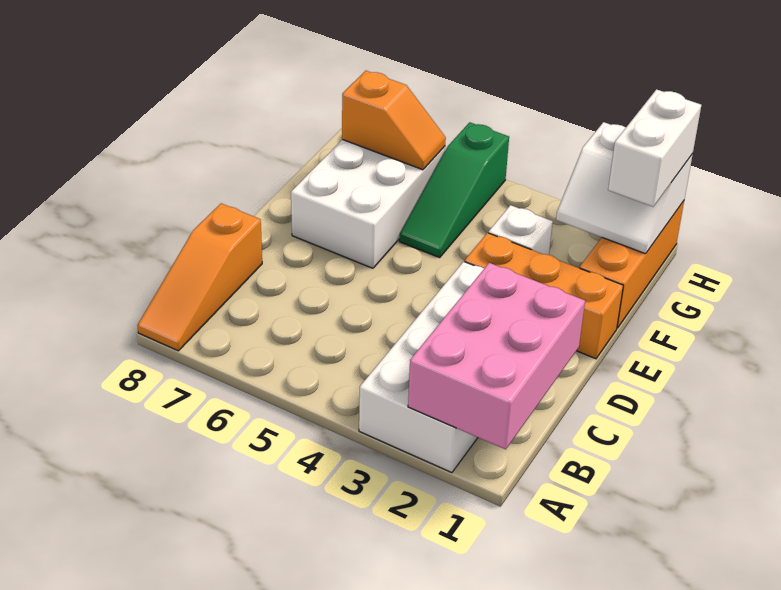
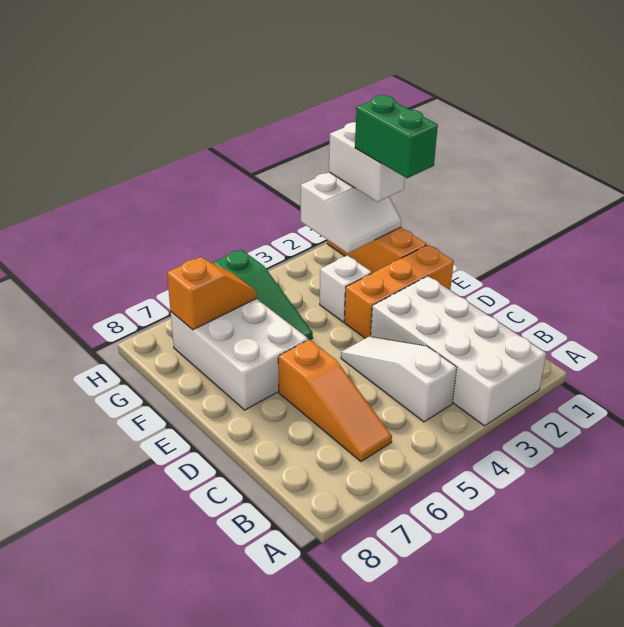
pink 2x3 brick [408,263,585,449] -> none
orange 1x3 slope [137,203,262,351] -> orange 1x3 slope moved to [278,339,392,461]
none -> white 1x3 slope [341,336,457,422]
none -> green 1x2 brick [355,95,438,178]

